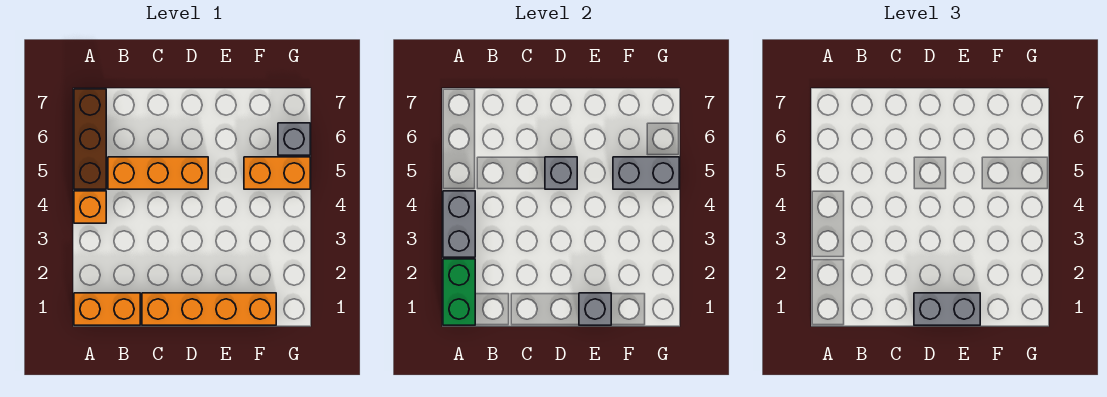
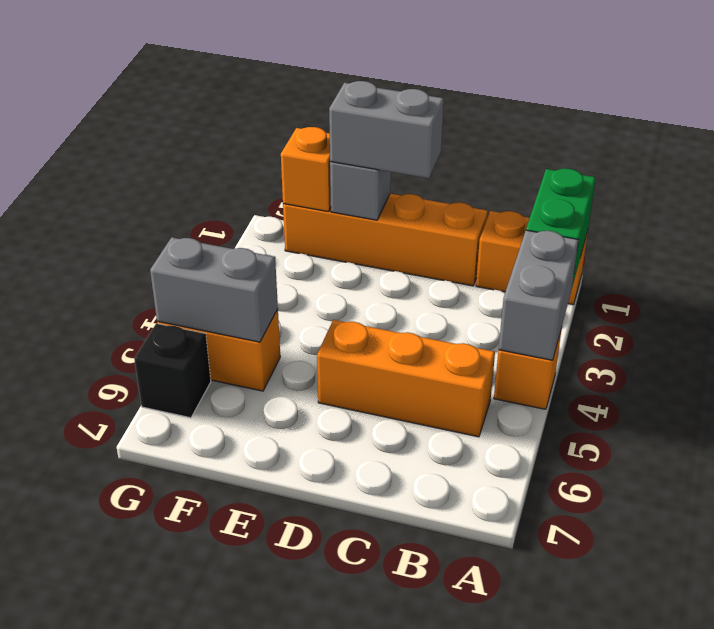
brown 1x3 brick [74,89,106,189] -> none
grey 1x1 brick [545,157,577,189] -> none
none -> orange 1x1 brick [281,127,331,212]
grey 1x1 brick [278,123,310,155] -> black 1x1 brick [134,324,211,418]

